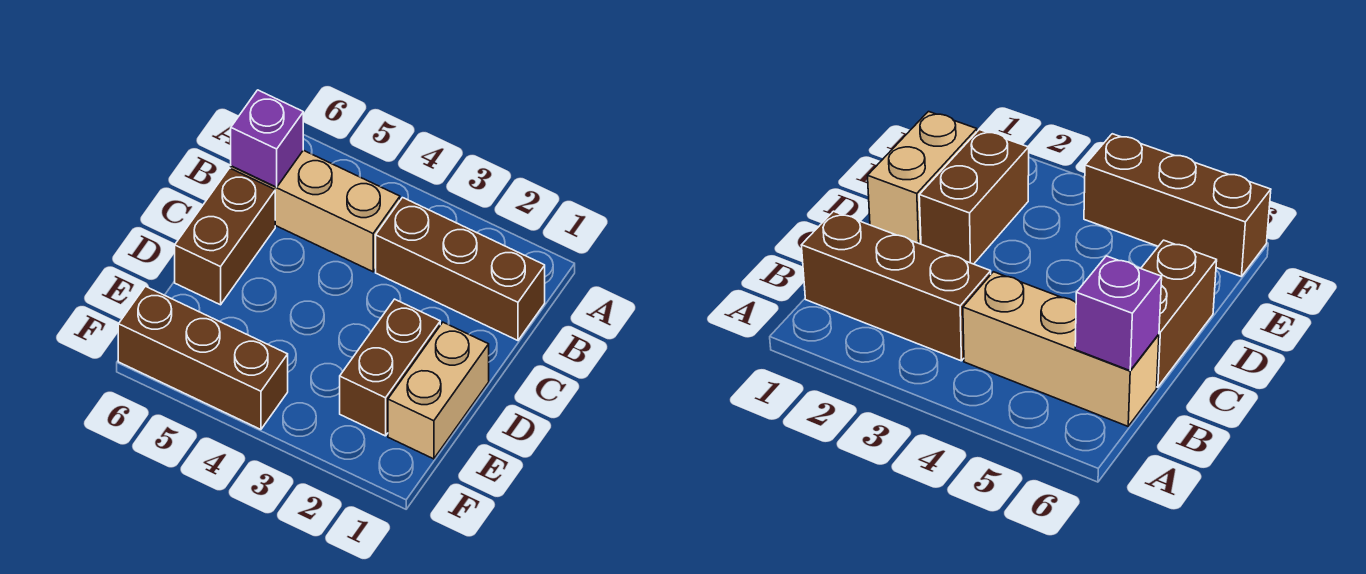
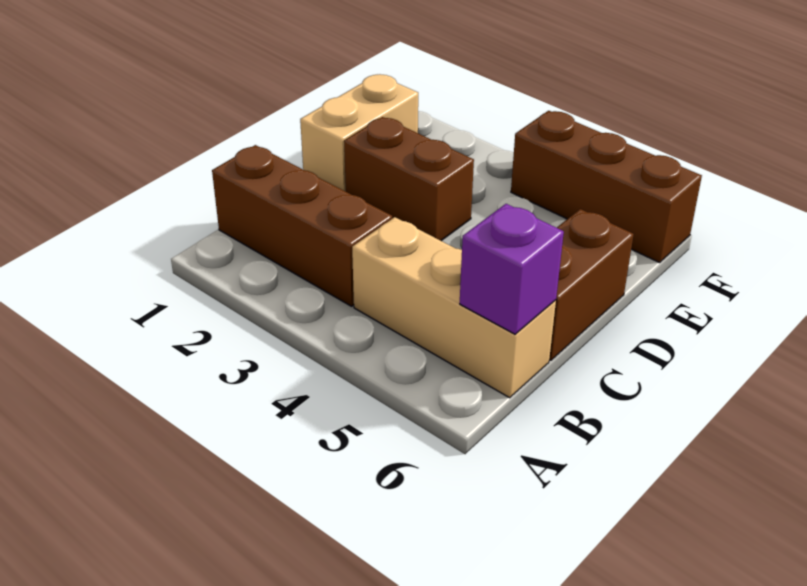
brown 1x2 brick [340,299,440,436] -> brown 1x2 brick turned to [344,117,474,241]

